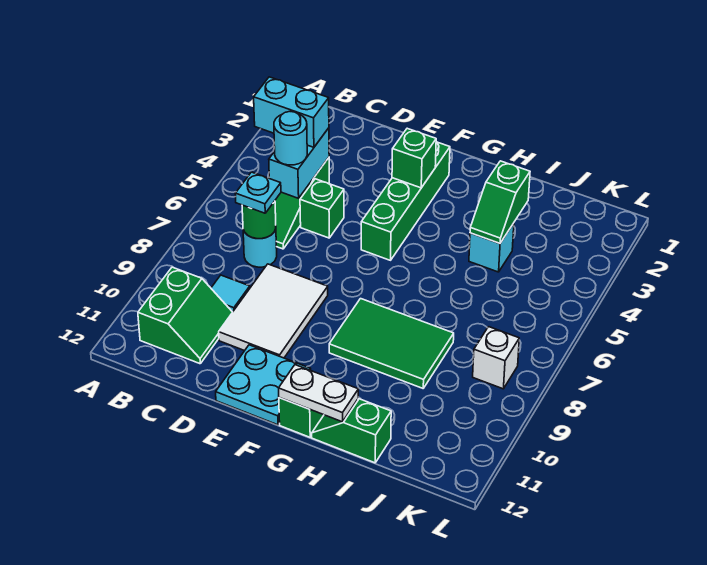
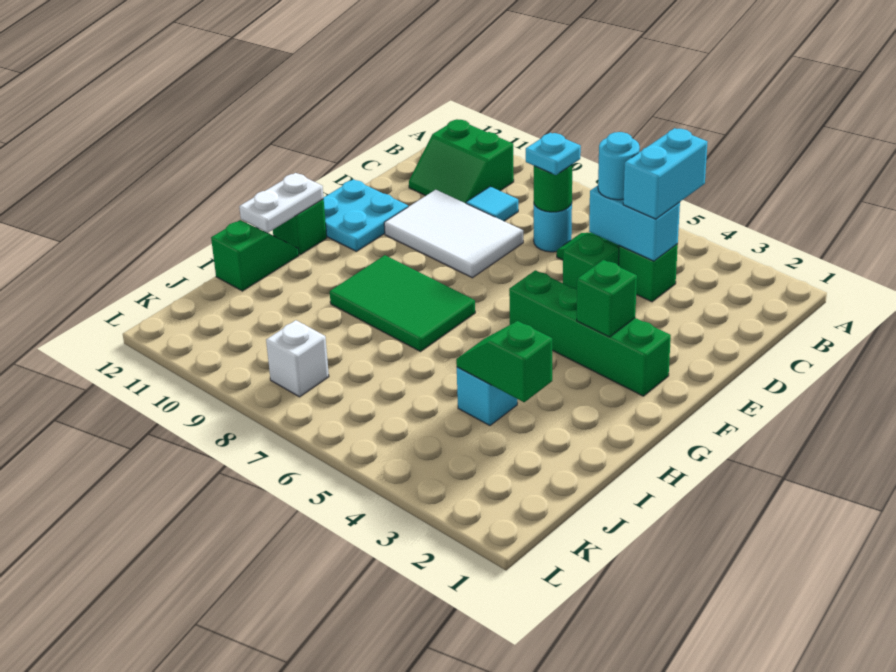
green 2x3 tile [329,299,454,388] -> green 2x3 tile turned to [330,255,475,351]

